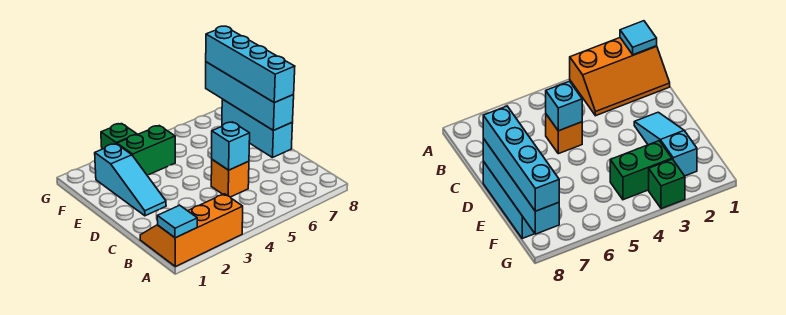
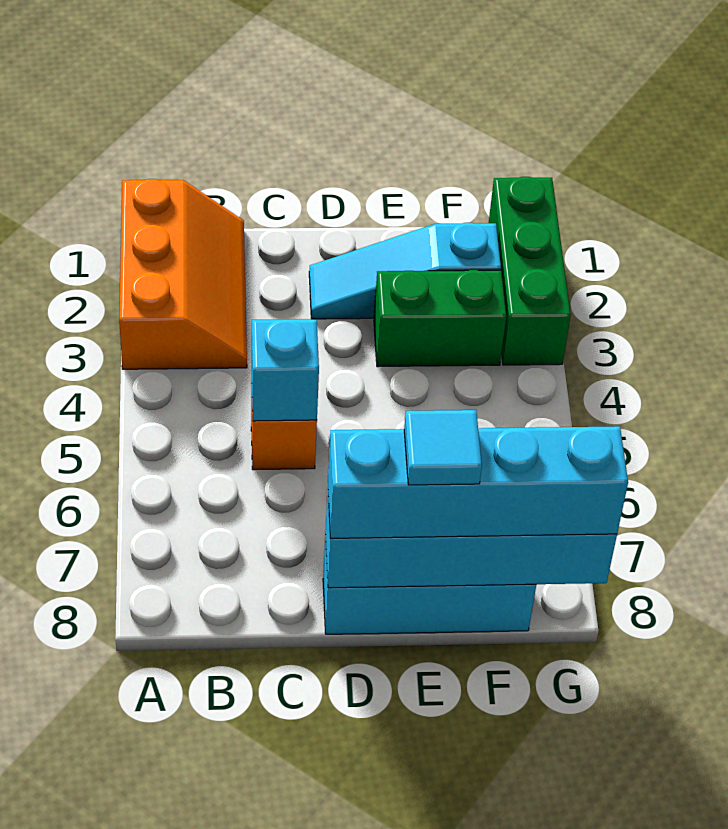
cyan 1x1 tile [157,205,197,238] -> cyan 1x1 tile moved to [404,410,482,485]
green 1x2 brick [117,126,175,175] -> green 1x2 brick turned to [374,270,506,367]
green 1x1 brick [101,124,137,149] -> green 1x3 brick [489,177,571,365]

